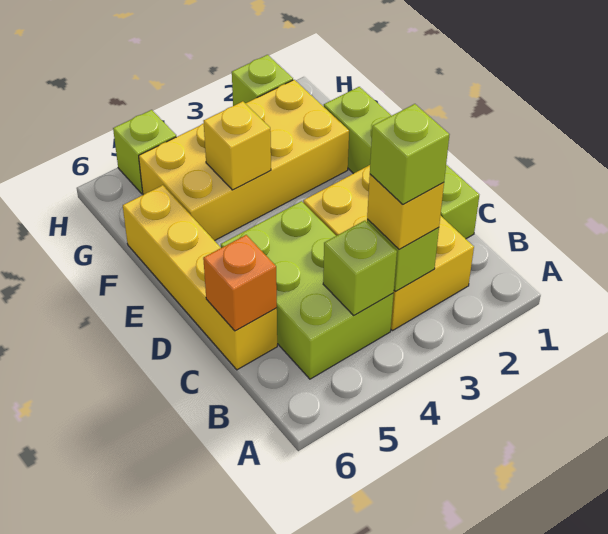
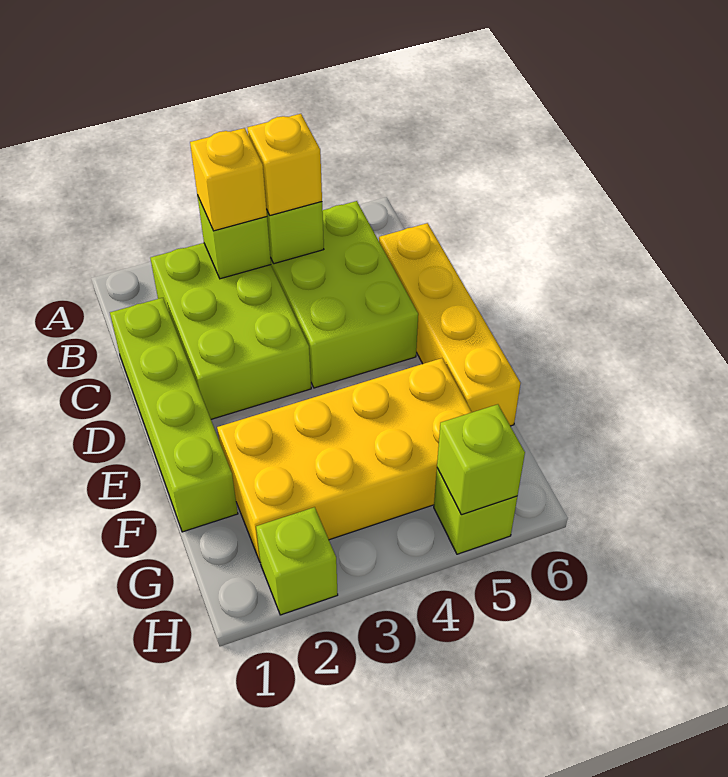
yellow 2x3 brick [303,165,474,331] -> lime 2x3 brick [151,243,311,419]
lime 1x1 brick [370,104,450,205] -> lime 1x1 brick moved to [437,404,525,515]
orange 1x1 brick [203,235,277,331] -> none
yellow 1x1 brick [204,101,271,190] -> yellow 1x1 brick moved to [248,114,322,215]

